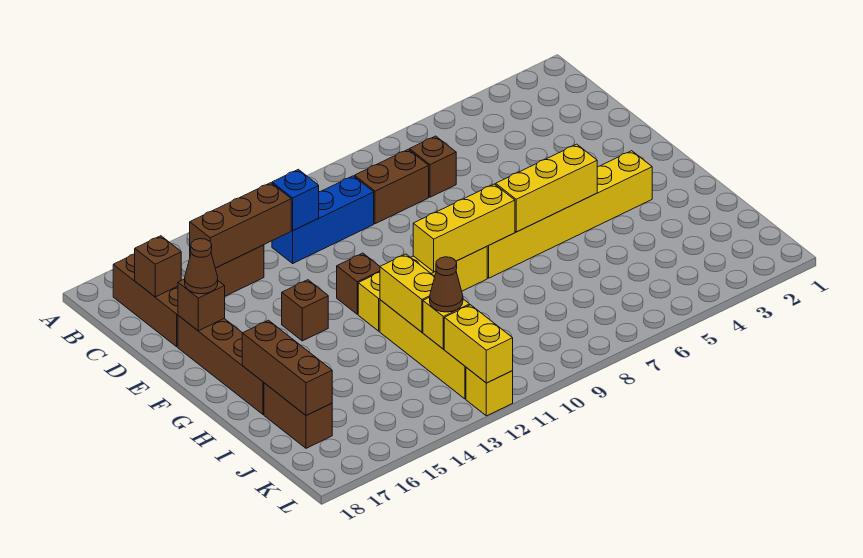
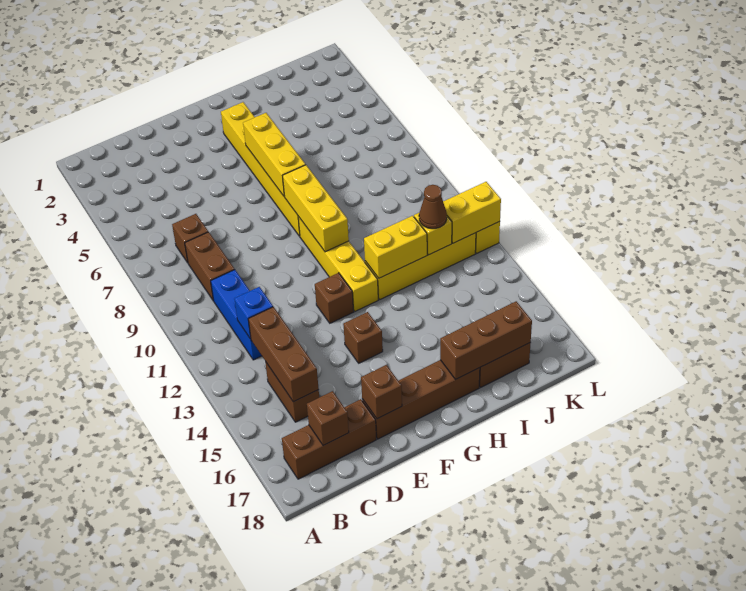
brown 1x1 cone [185,239,218,294] -> none

